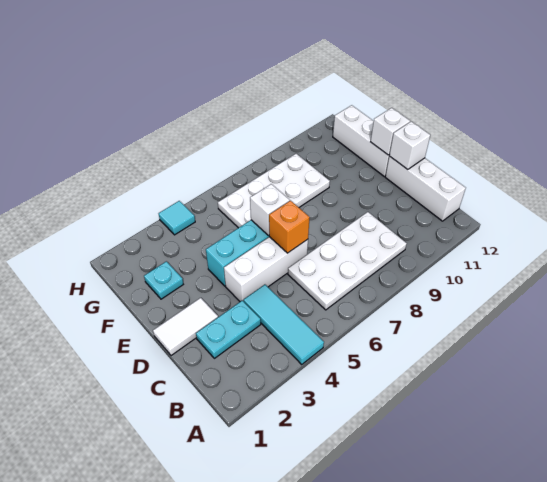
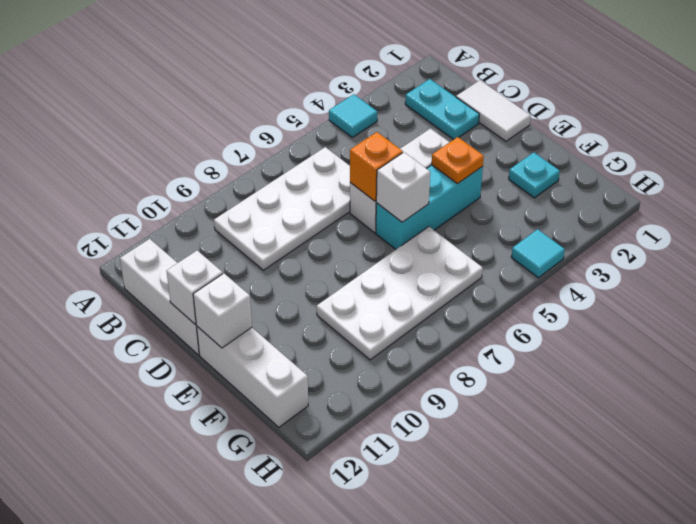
cyan 1x3 tile [243,285,324,364] -> cyan 1x1 tile [329,94,377,137]
cyan 1x2 plate [196,300,261,358] -> cyan 1x2 plate turned to [405,79,479,140]
white 1x2 tile [153,298,218,356] -> white 1x2 tile turned to [456,80,531,141]
none -> orange 1x1 plate [432,137,484,184]

